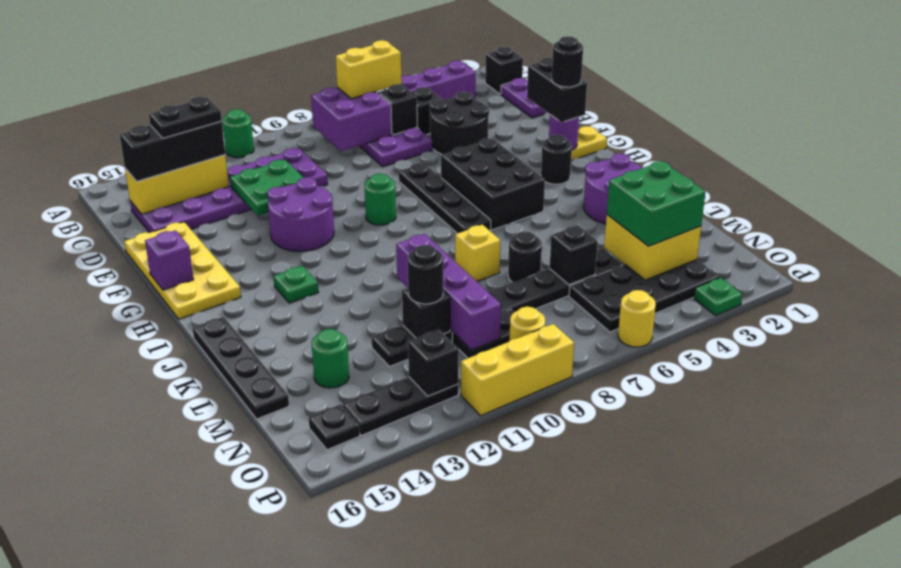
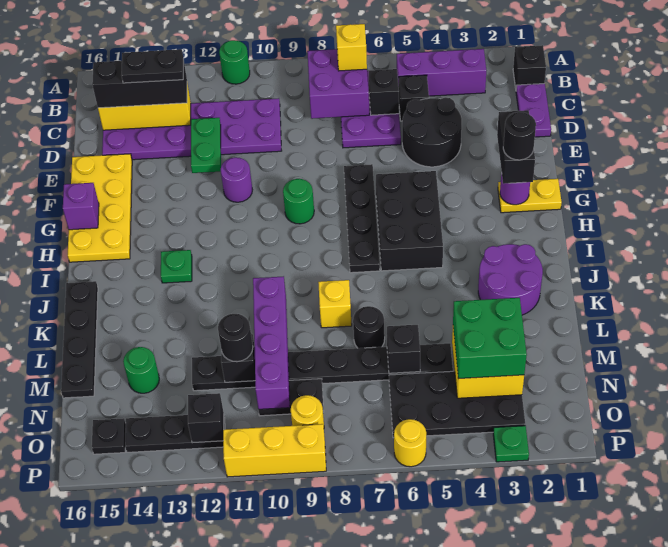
yellow 1x2 brick [336,40,402,99] -> yellow 1x1 brick [336,24,367,71]
green 2x2 plate [230,160,304,216] -> green 1x2 plate [191,118,221,173]
purple 2x2 round brick [267,177,334,251] -> purple 1x1 round brick [221,157,252,202]
black 1x1 round brick [541,135,572,184] -> none

